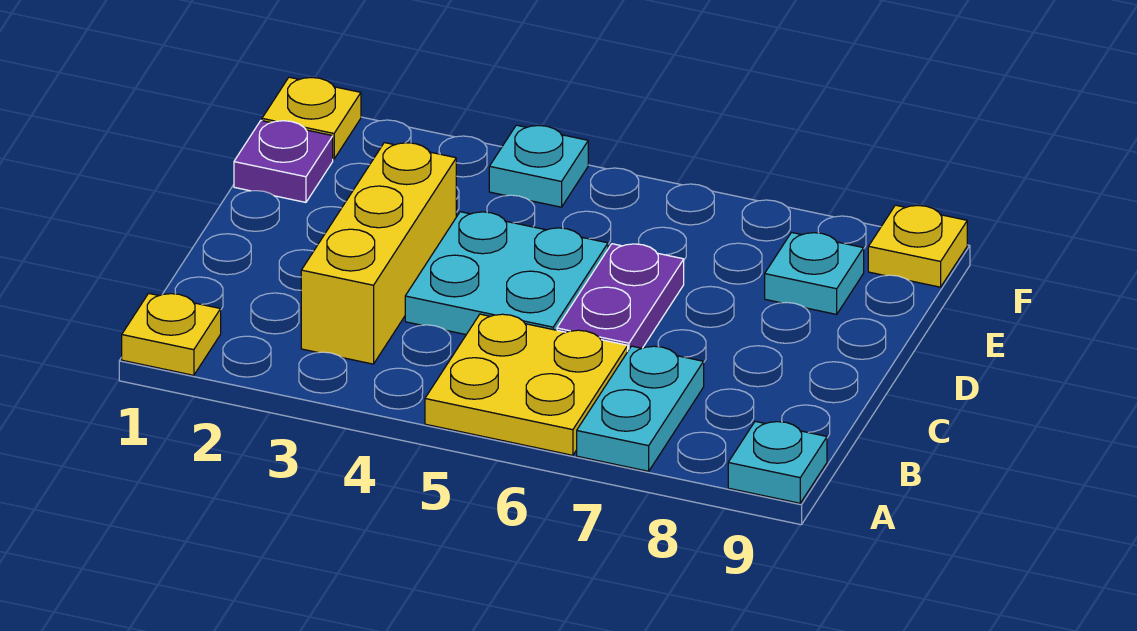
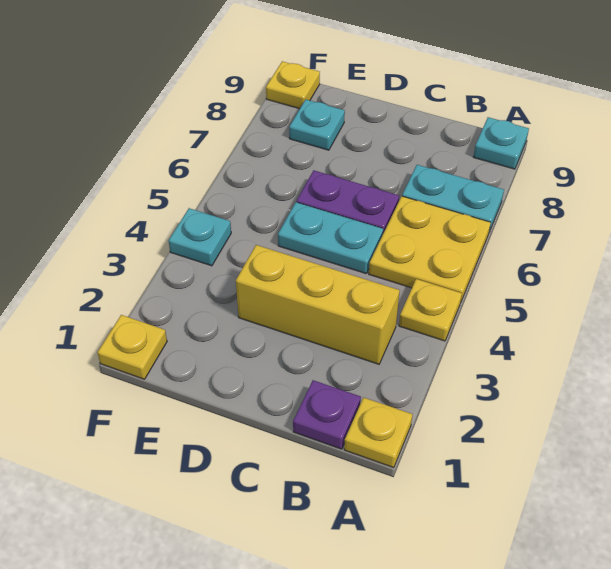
none -> yellow 1x1 plate [399,279,462,341]
cyan 2x2 plate [405,212,608,334] -> cyan 1x2 plate [278,202,383,273]
purple 1x1 plate [234,121,333,202] -> purple 1x1 plate moved to [293,380,361,449]

